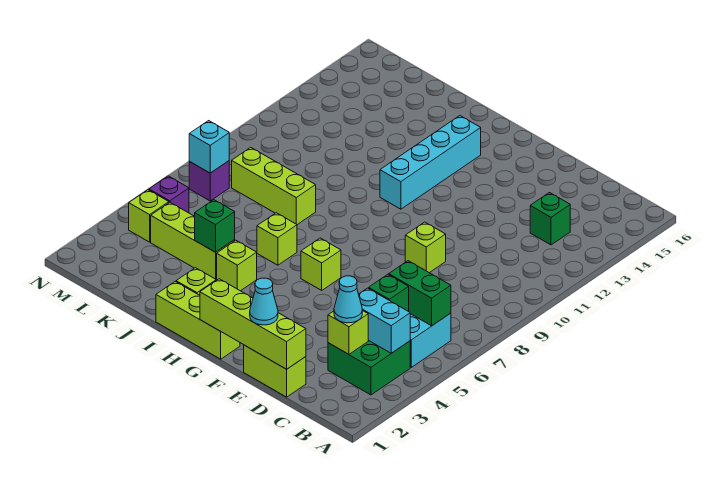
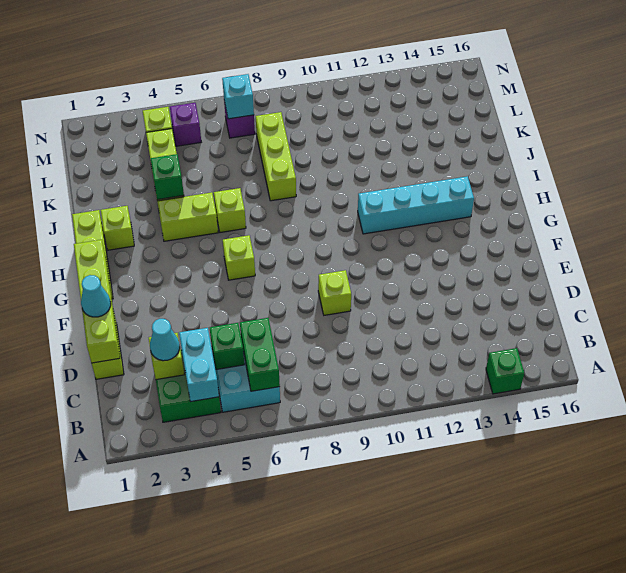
green 1x1 brick [530,193,570,245] -> green 1x1 brick moved to [486,348,524,394]
lime 1x1 brick [217,240,257,291] -> lime 1x2 brick [157,192,218,241]

